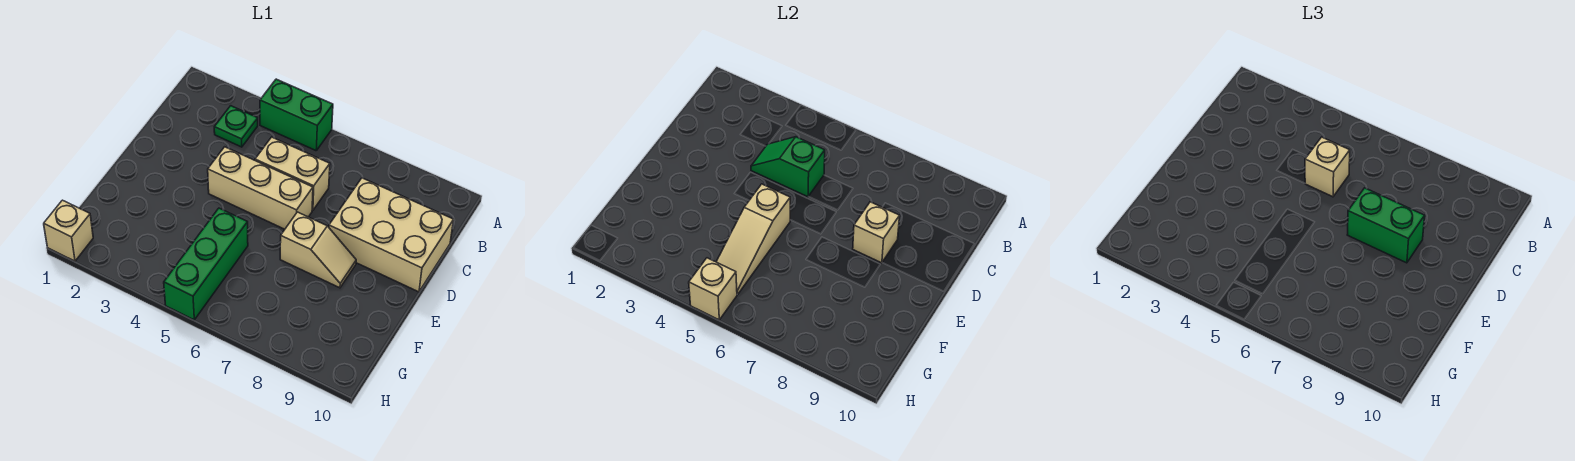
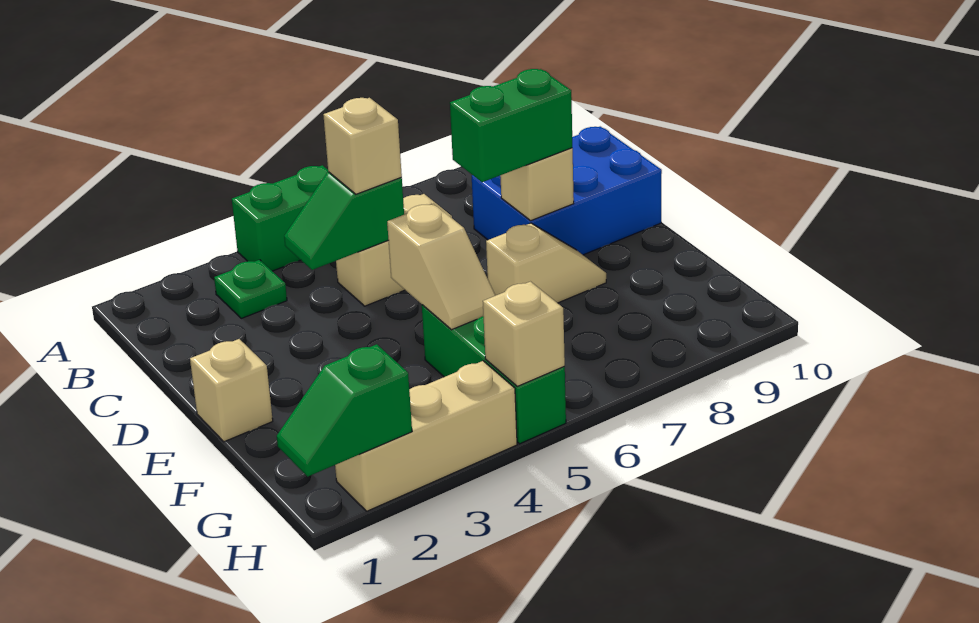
tan 2x3 brick [329,178,454,292] -> blue 2x3 brick [472,127,662,255]
tan 1x3 brick [208,147,313,229] -> tan 1x3 brick moved to [335,361,517,511]
tan 1x3 slope [716,184,790,294] -> tan 1x2 slope [387,203,495,330]
tan 1x1 brick [44,200,93,261] -> tan 1x1 brick moved to [190,339,273,442]
none -> green 1x2 slope [277,344,412,476]

